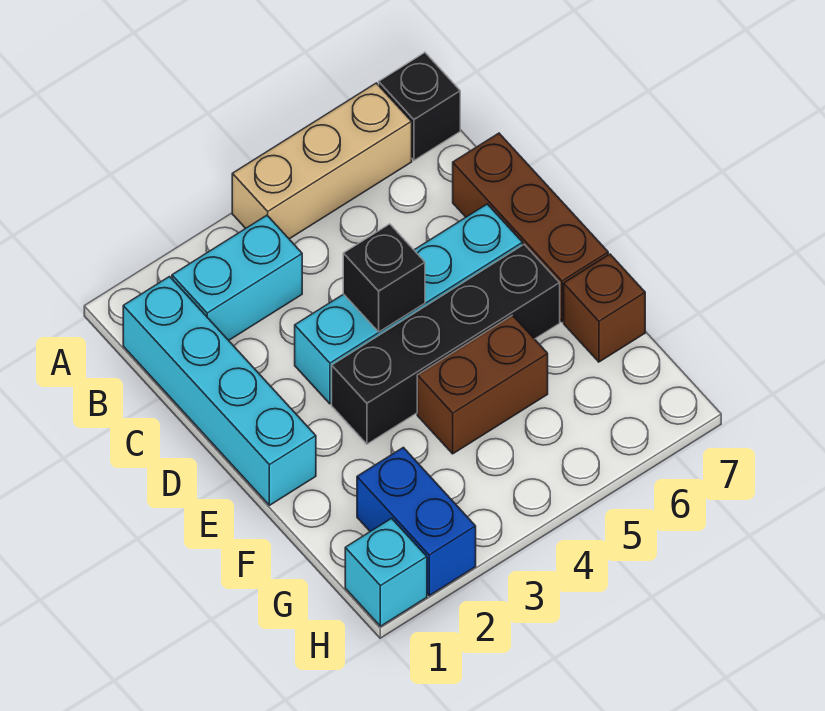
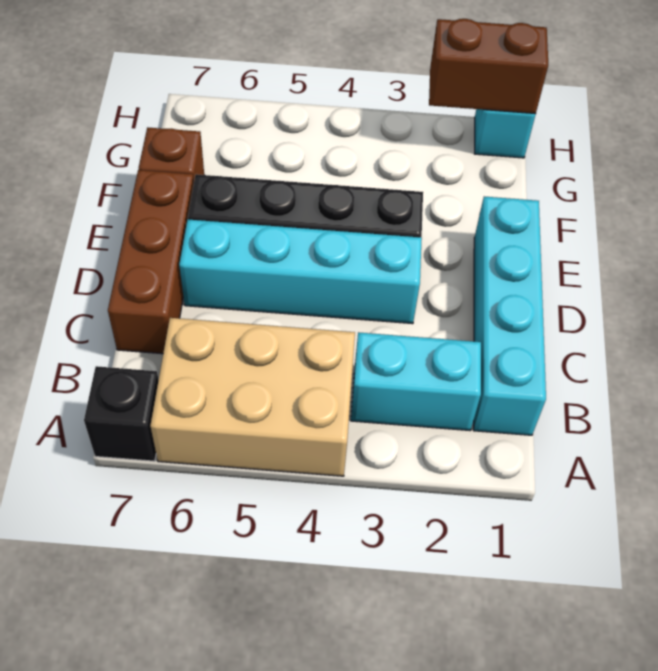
tan 1x3 brick [232,83,412,239] -> tan 2x3 brick [150,318,355,476]
black 1x1 brick [343,224,425,332] -> none
brown 1x2 brick [417,315,548,454] -> brown 1x2 brick moved to [429,19,548,114]
blue 1x2 brick [357,447,476,596] -> none

